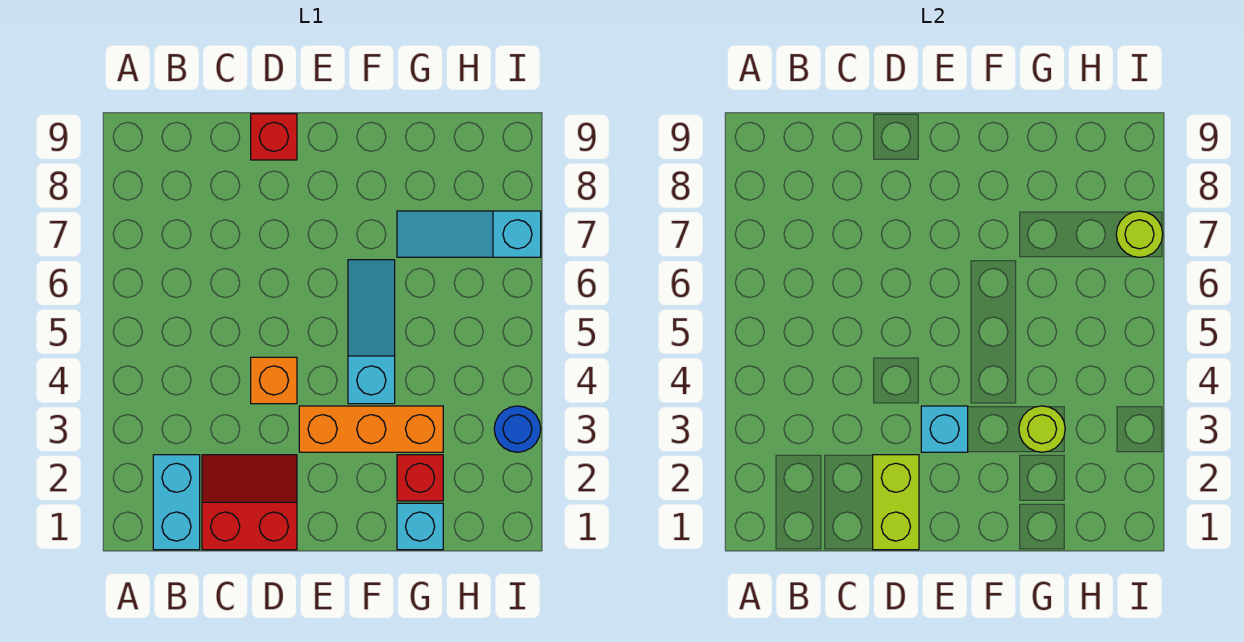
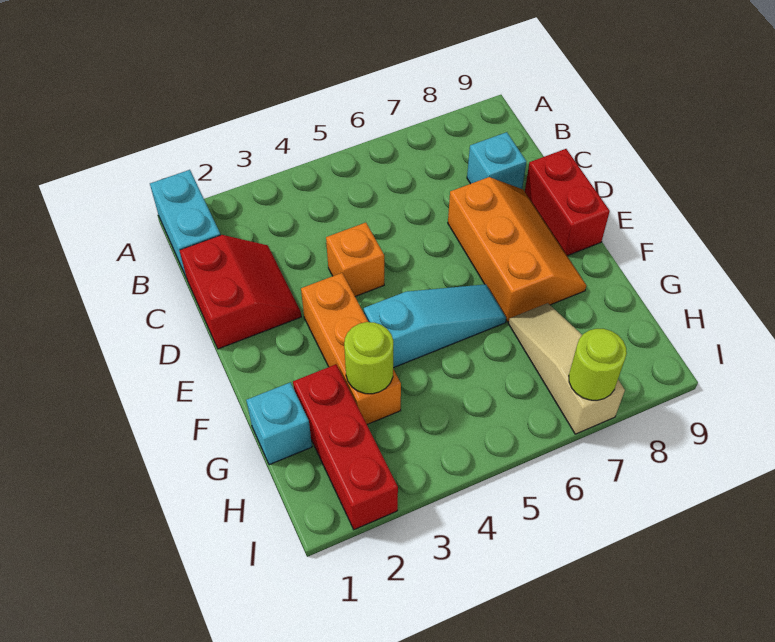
cyan 1x2 brick [153,455,200,550] -> cyan 1x2 brick turned to [150,170,220,278]
lime 1x2 brick [873,455,919,550] -> none
none -> orange 2x3 slope [448,177,586,322]
red 1x1 brick [251,114,297,160] -> red 1x2 brick [525,149,610,256]
cyan 1x1 brick [921,406,968,452] -> cyan 1x1 brick moved to [467,132,526,189]
red 1x1 brick [397,455,443,501] -> red 1x3 brick [293,364,398,530]
cyan 1x3 slope [397,211,541,257] -> tan 1x3 slope [508,303,625,434]
blue 1x1 round brick [494,406,541,452] -> none

